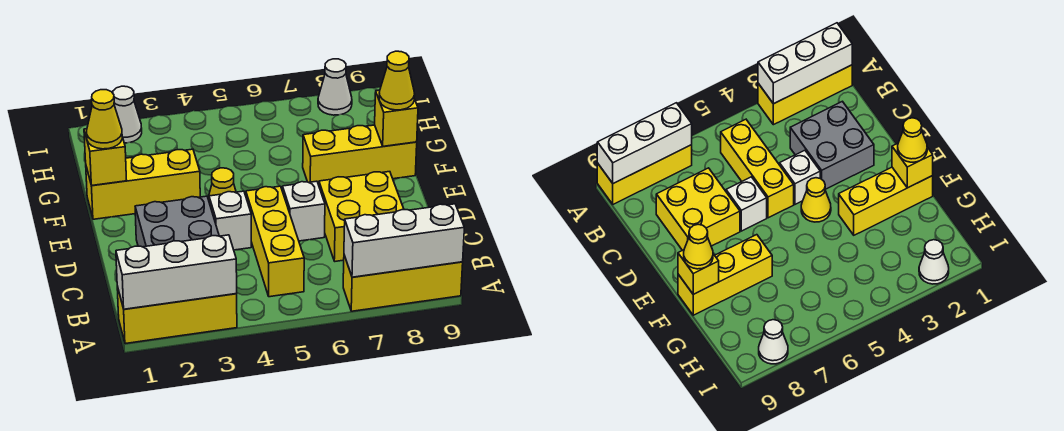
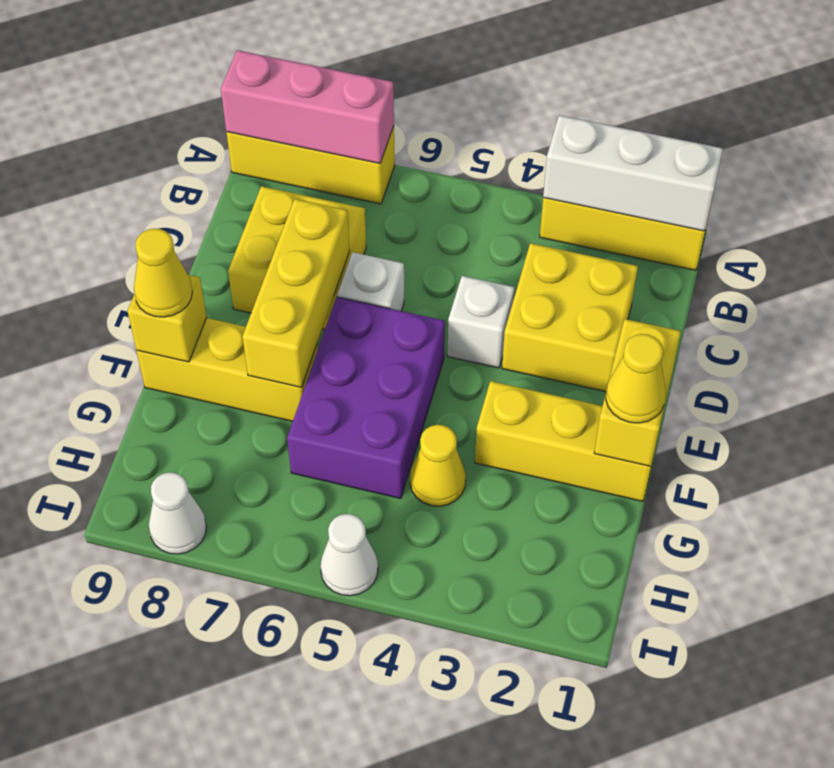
white 1x3 brick [344,204,464,277] -> pink 1x3 brick [221,50,394,163]
yellow 1x3 brick [246,186,304,297] -> yellow 1x3 brick moved to [243,199,350,387]
grey 2x2 brick [135,196,219,247] -> yellow 2x2 brick [502,243,638,392]
yellow 1x1 cone [208,168,236,200] -> yellow 1x1 cone moved to [410,425,466,506]
none -> purple 2x3 brick [287,297,445,499]
yellow 1x1 brick [84,129,127,186] -> yellow 1x2 brick [594,319,681,467]
white 1x1 cone [113,86,142,143] -> white 1x1 cone moved to [320,514,378,596]

